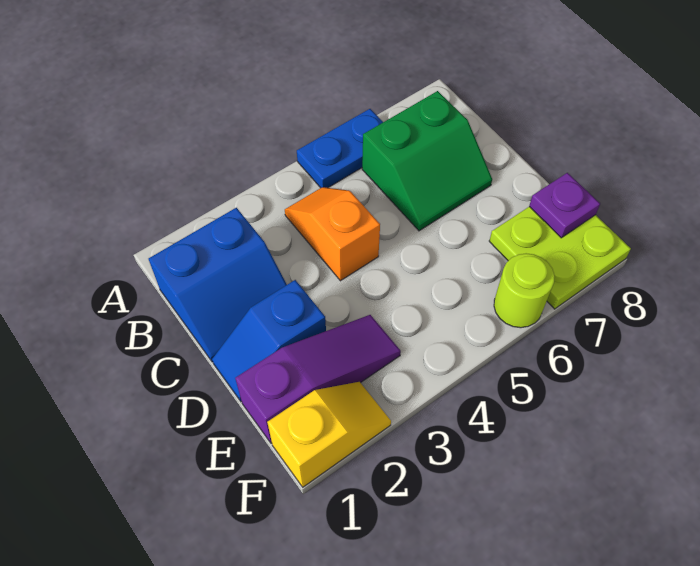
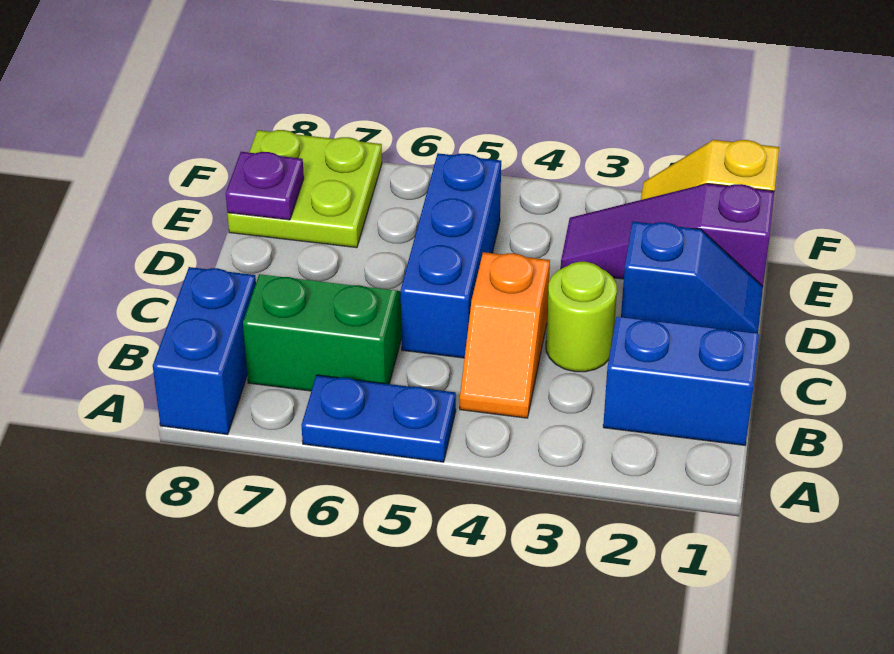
none -> blue 1x2 brick [153,267,256,435]
none -> blue 1x3 brick [401,153,501,358]
lime 1x1 round brick [494,253,555,328] -> lime 1x1 round brick moved to [546,262,617,372]

